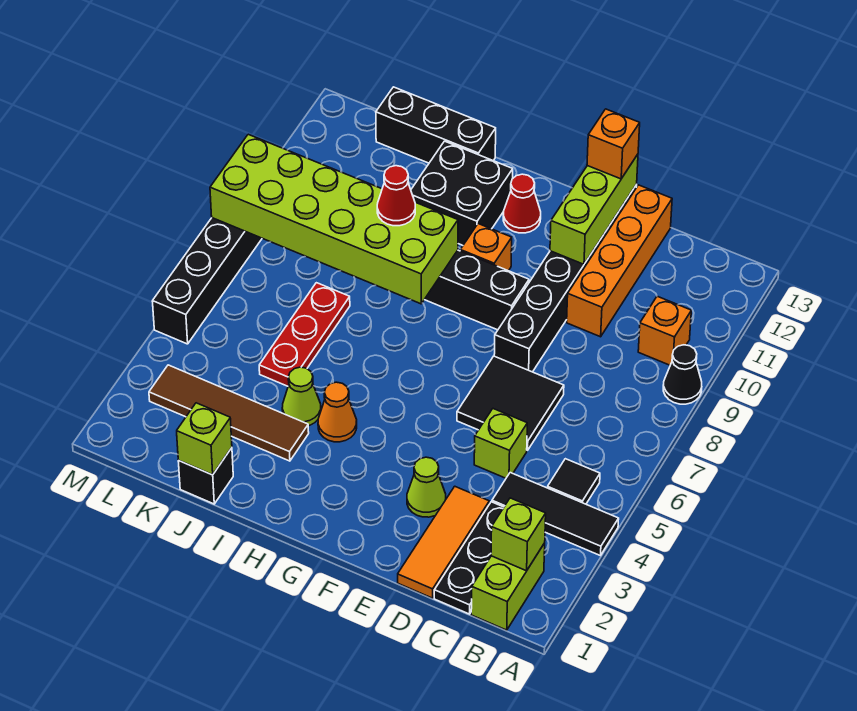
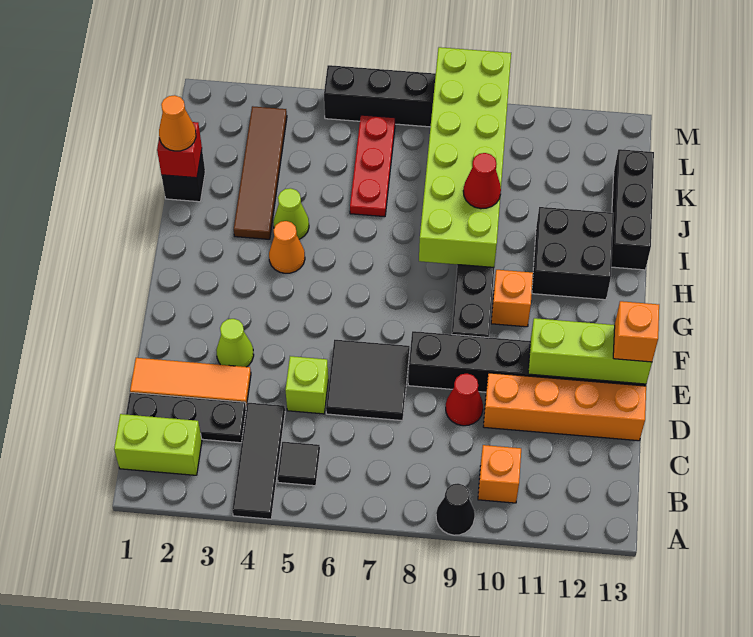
lime 1x1 brick [491,498,546,571] -> none
red 1x1 cone [503,174,541,233] -> red 1x1 cone moved to [446,374,483,426]
lime 1x1 brick [177,403,232,475] -> red 1x1 brick [157,122,202,178]
none -> orange 1x1 cone [159,95,196,151]
red 1x3 plate [259,283,350,386] -> red 1x3 plate turned to [350,115,395,217]

